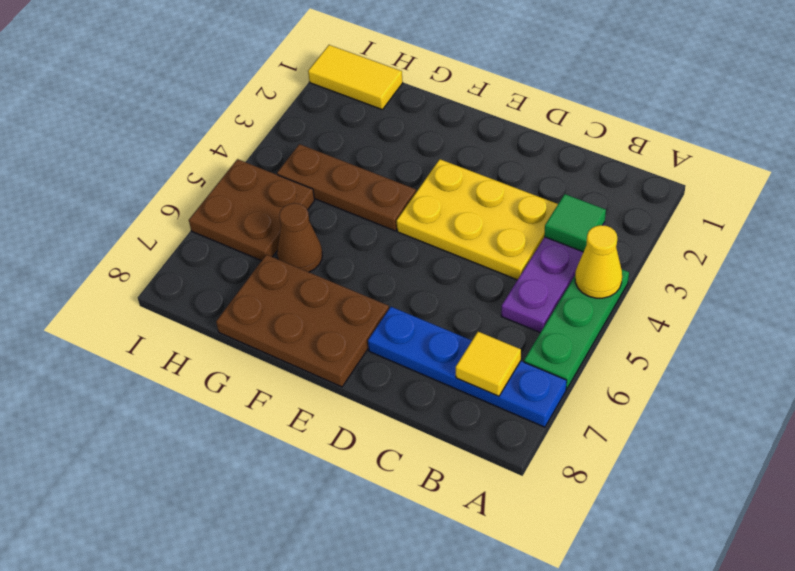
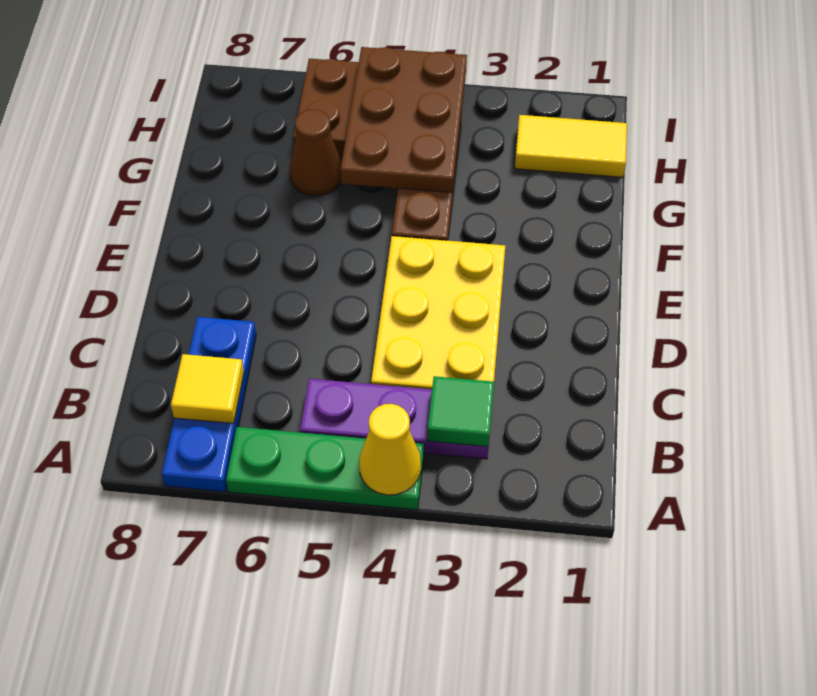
blue 1x4 plate [368,307,567,427] -> blue 1x3 plate [162,317,256,492]
brown 2x3 plate [216,255,389,387] -> brown 2x3 plate moved to [341,47,467,193]
yellow 1x2 tile [308,45,403,110] -> yellow 1x2 tile turned to [515,115,627,177]

